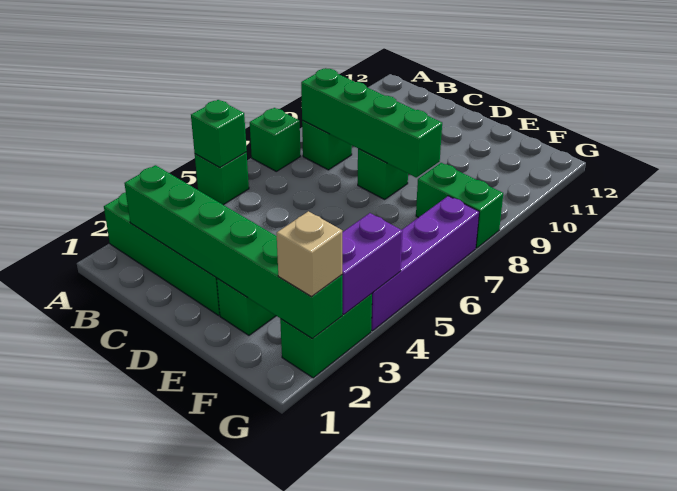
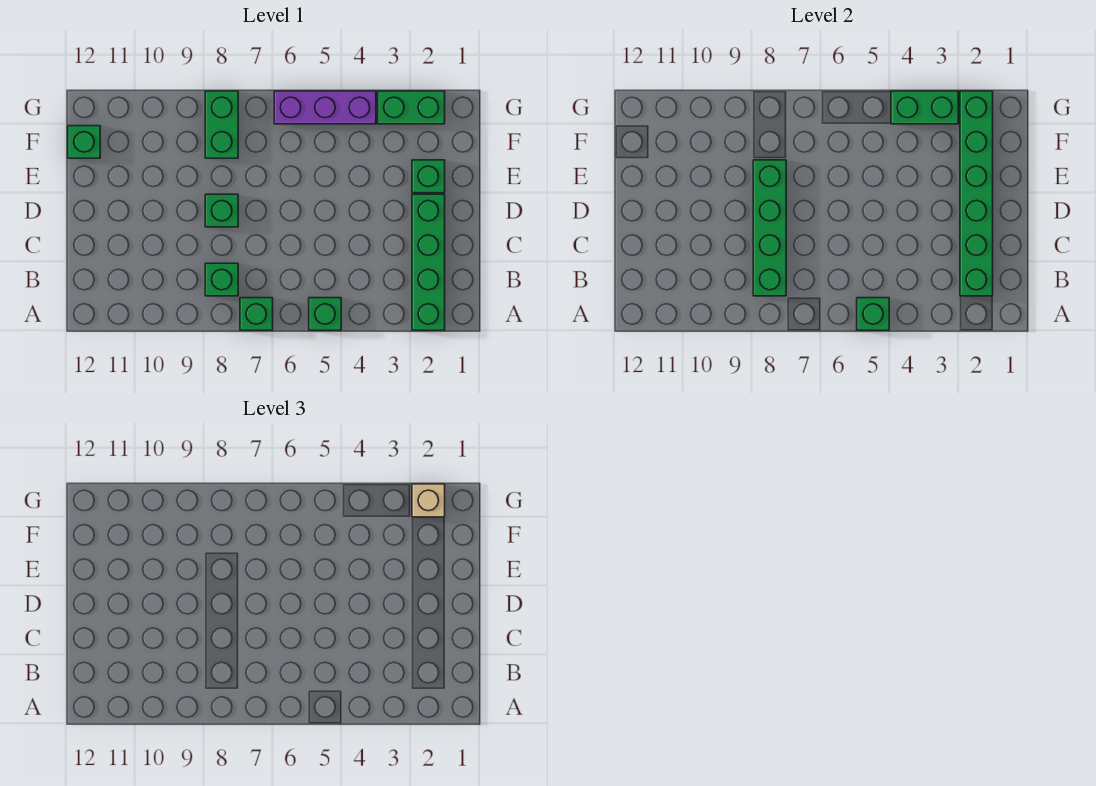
none -> green 1x1 brick [68,126,100,158]
purple 1x2 brick [342,213,403,315] -> green 1x2 brick [891,91,958,124]
purple 1x4 brick [371,196,479,331] -> purple 1x3 brick [274,91,376,124]

